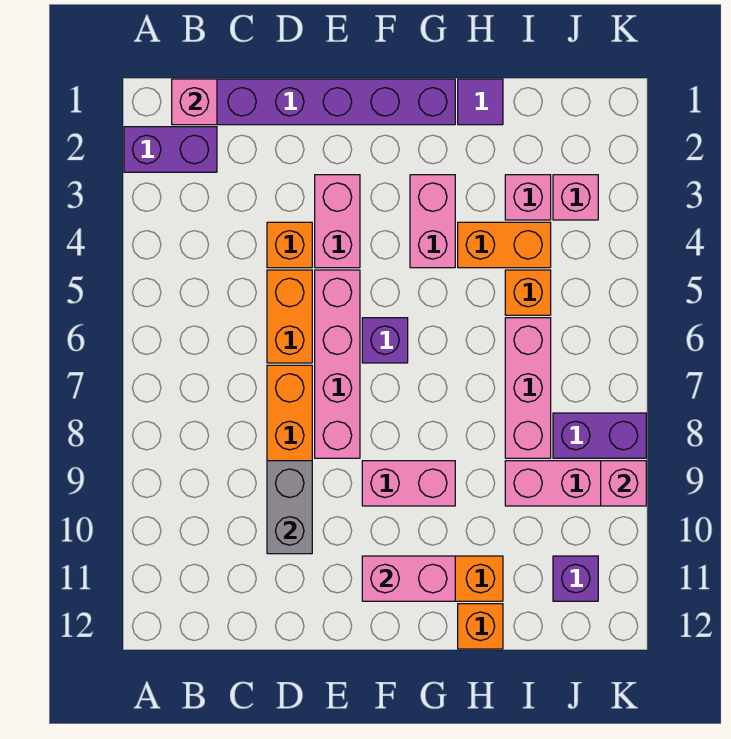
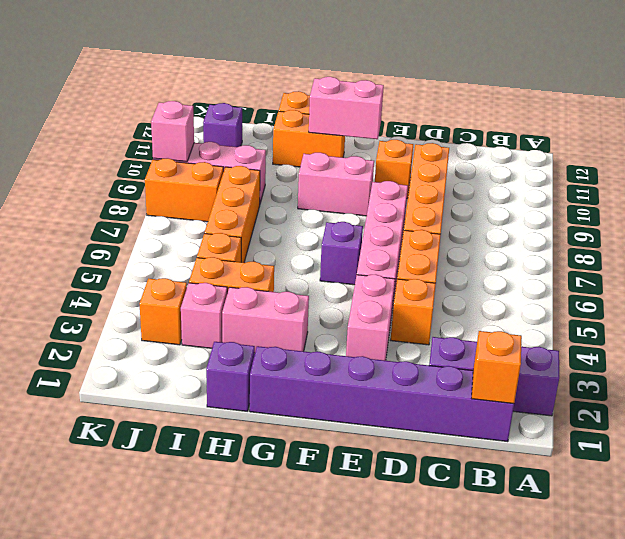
purple 1x2 brick [124,127,217,172] -> purple 1x3 brick [429,337,559,416]
pink 1x1 brick [172,79,217,125] -> orange 1x1 brick [472,331,522,404]
grey 1x2 brick [267,461,312,554] -> none
none -> orange 1x1 brick [375,140,413,198]
pink 1x2 brick [410,175,455,268] -> pink 1x2 brick turned to [222,287,309,351]
purple 1x1 tile [458,79,503,125] -> purple 1x1 brick [206,342,255,411]
pink 1x3 brick [505,318,551,458] -> orange 1x3 brick [205,166,260,263]
pink 1x1 brick [553,175,598,220] -> orange 1x1 brick [139,278,187,345]
purple 1x2 brick [553,413,646,458] -> orange 1x2 brick [145,158,224,222]

